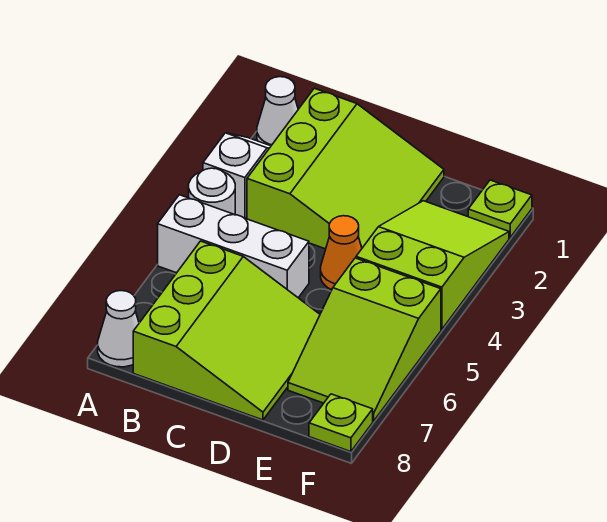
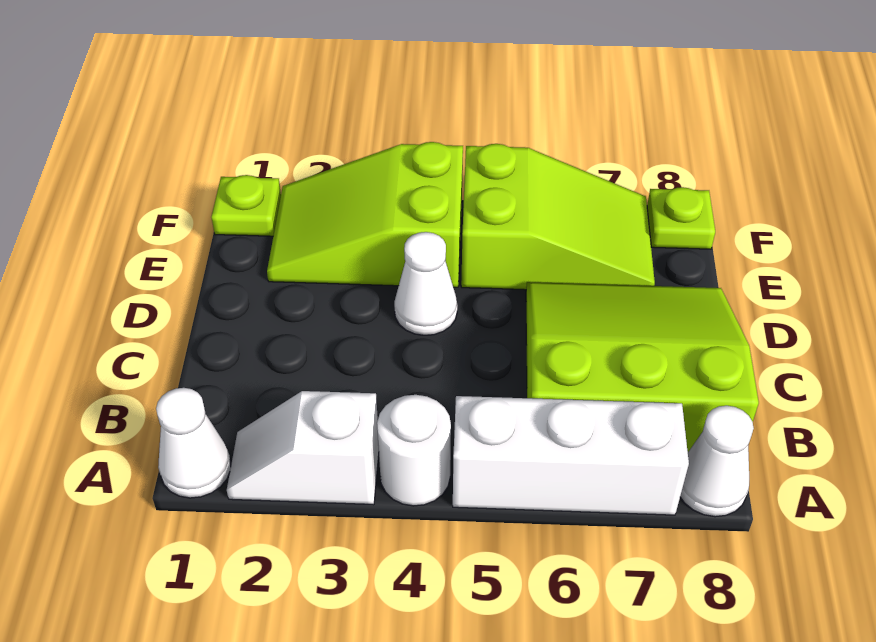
white 1x3 brick [158,195,309,298] -> white 1x3 brick turned to [453,396,689,515]
lime 3x3 slope [247,88,444,249] -> none
orange 1x1 cone [321,216,362,290] -> white 1x1 cone [394,232,457,335]

